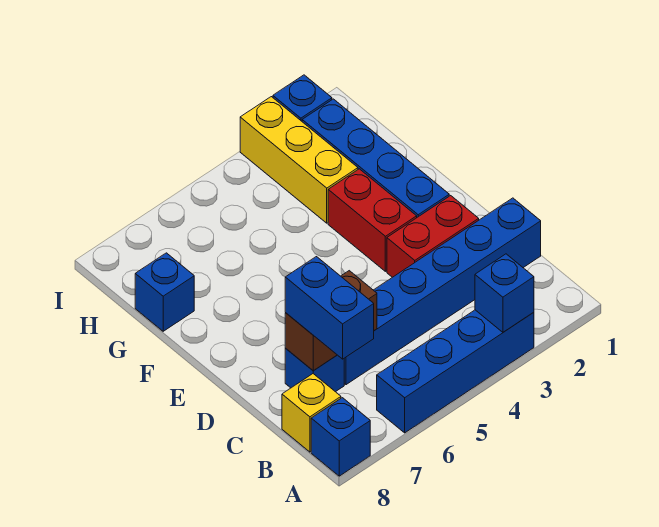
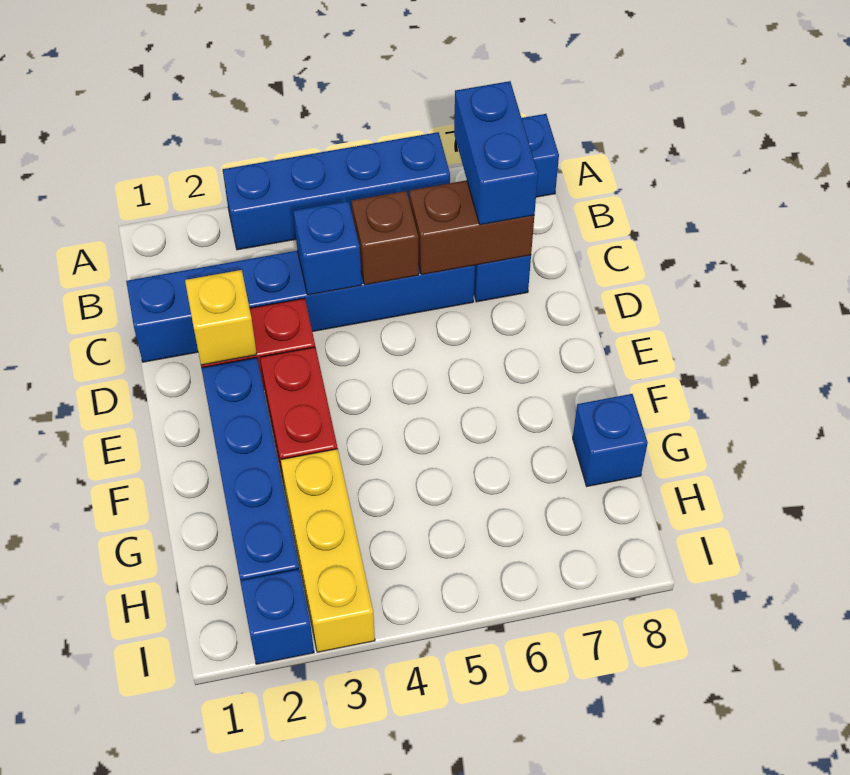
blue 1x1 brick [475,254,534,332] -> blue 1x1 brick moved to [294,201,362,295]
yellow 1x1 brick [282,374,341,452] -> yellow 1x1 brick moved to [185,270,257,365]
none -> brown 1x1 brick [352,191,419,285]

